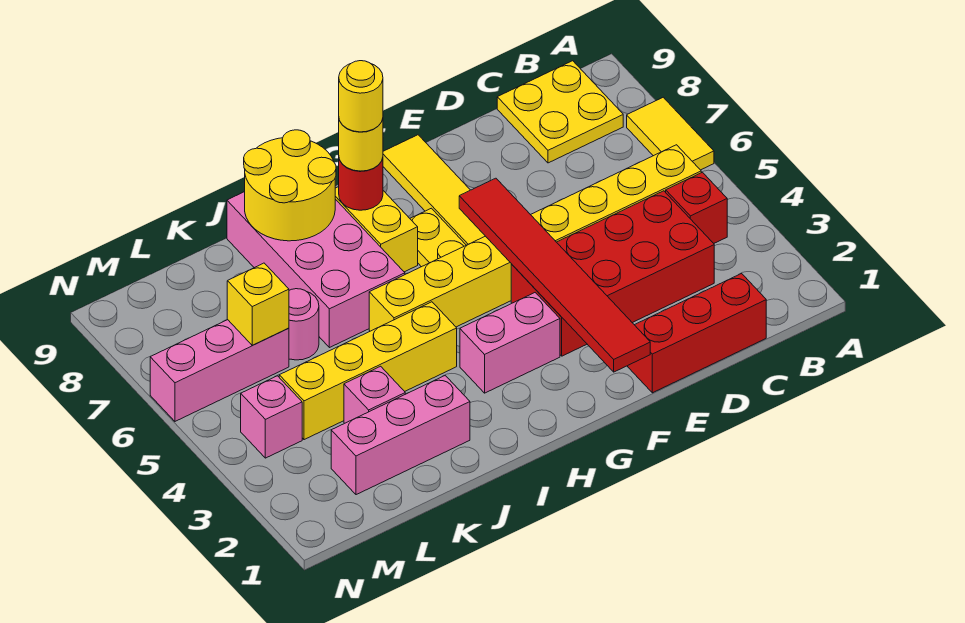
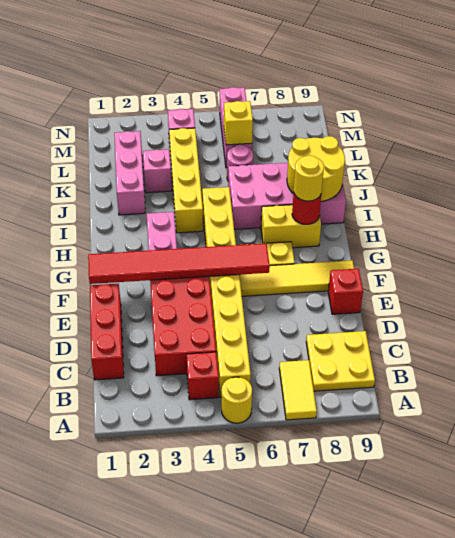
yellow 1x2 tile [627,97,714,170] -> yellow 1x2 tile turned to [279,360,317,420]
none -> red 1x1 brick [328,269,363,314]
yellow 1x1 round brick [339,61,383,132] -> yellow 1x1 round brick moved to [222,377,252,423]

